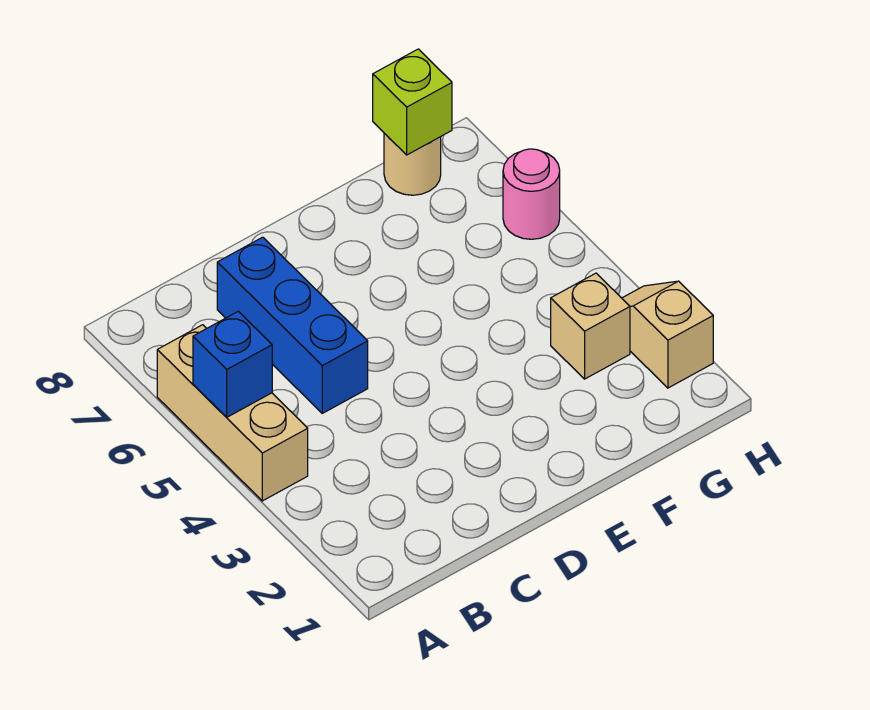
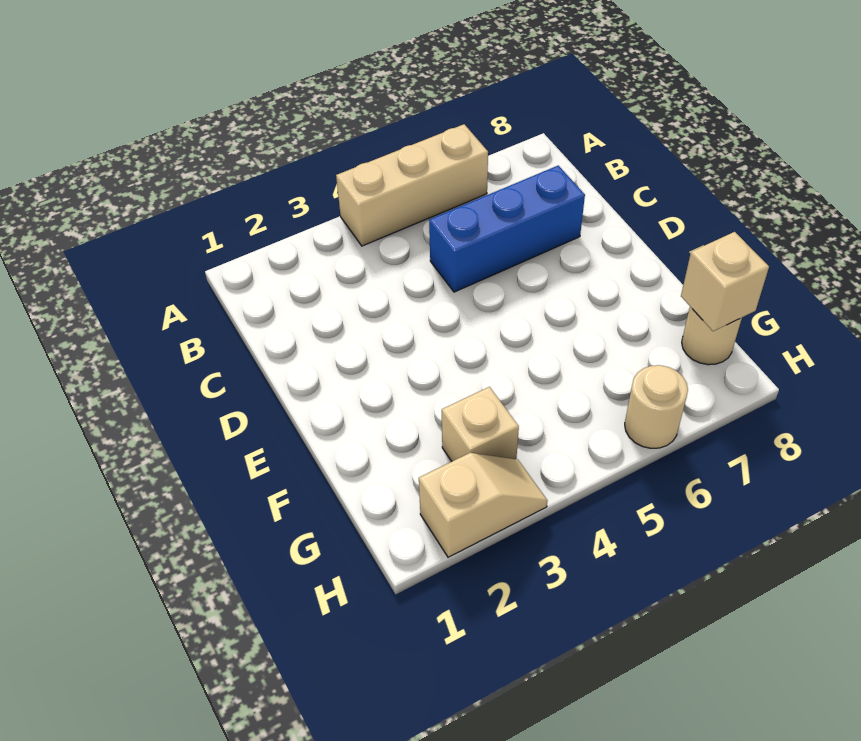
blue 1x1 brick [193,311,272,417] -> none
lime 1x1 brick [373,49,452,155] -> tan 1x1 brick [681,232,769,331]
pink 1x1 round brick [503,149,560,239] -> tan 1x1 round brick [625,365,688,448]

